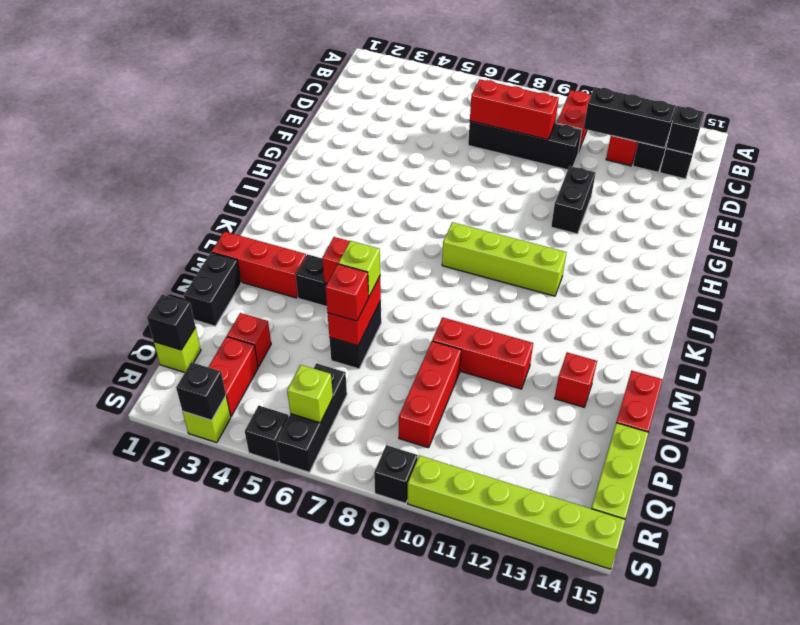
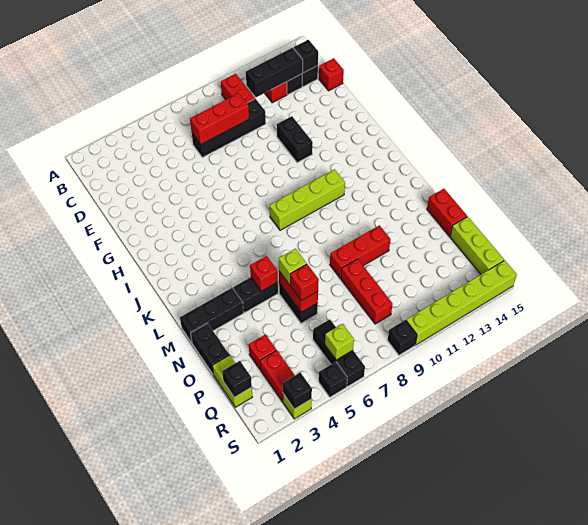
red 1x3 brick [212,231,306,298] -> black 1x3 brick [180,288,244,343]
red 1x1 brick [554,352,597,407] -> red 1x1 brick moved to [319,58,344,91]
lime 1x1 brick [154,328,201,372] -> lime 1x2 brick [212,355,252,407]

